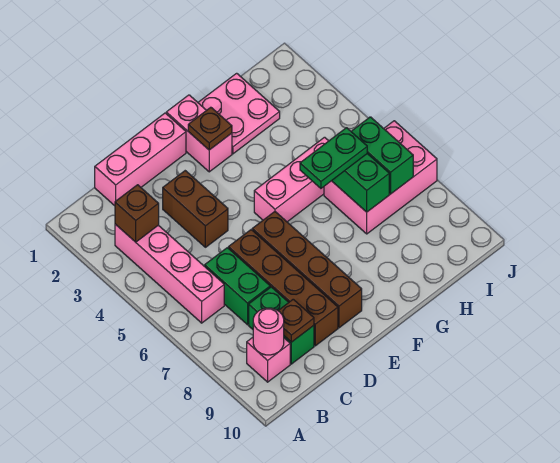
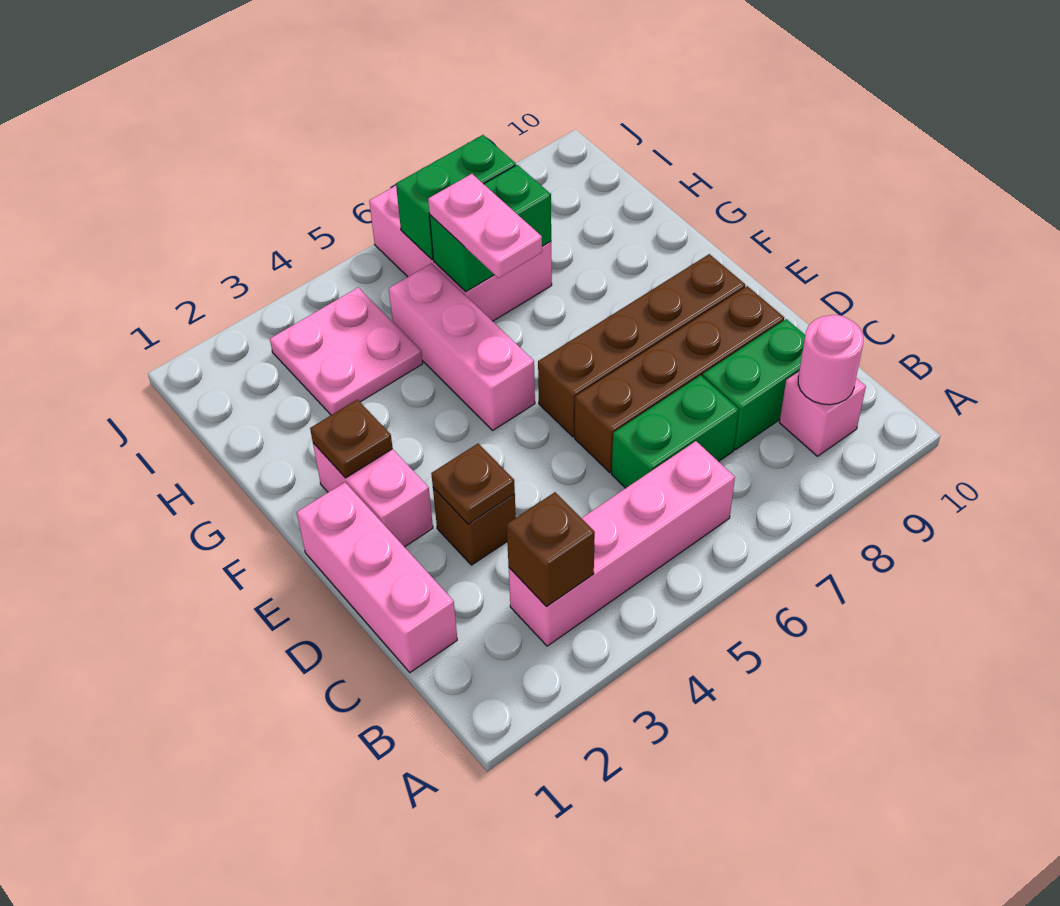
brown 1x1 plate [278,299,314,342] -> brown 1x1 plate moved to [431,444,515,524]
brown 1x2 brick [163,171,228,247] -> brown 1x1 brick [433,488,516,565]
pink 1x2 brick [166,95,232,172] -> pink 1x2 brick turned to [313,443,433,547]
pink 2x2 plate [198,73,280,154] -> pink 2x2 plate moved to [270,288,423,415]
green 1x2 plate [300,128,367,188] -> pink 1x2 plate [428,174,542,278]

